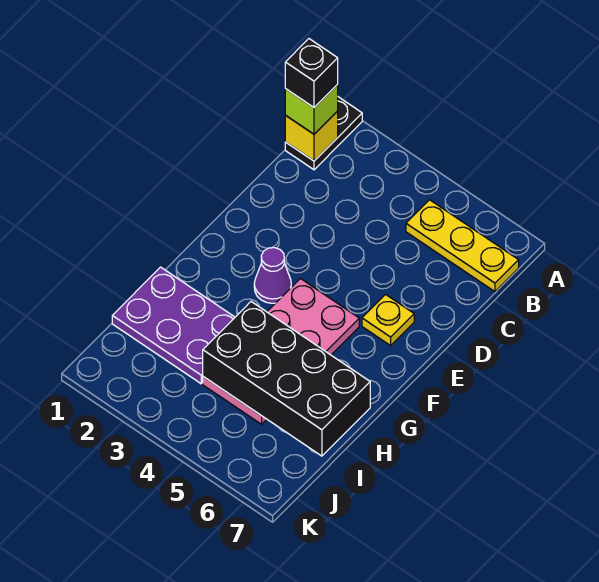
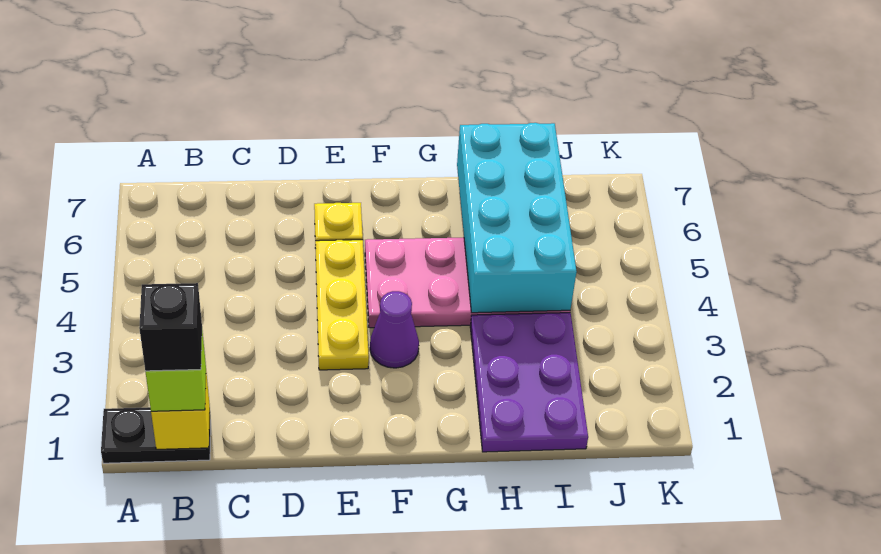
yellow 1x3 plate [406,200,519,292] -> yellow 1x3 plate moved to [315,240,369,370]
black 2x4 brick [203,302,370,456] -> cyan 2x4 brick [457,123,577,313]

